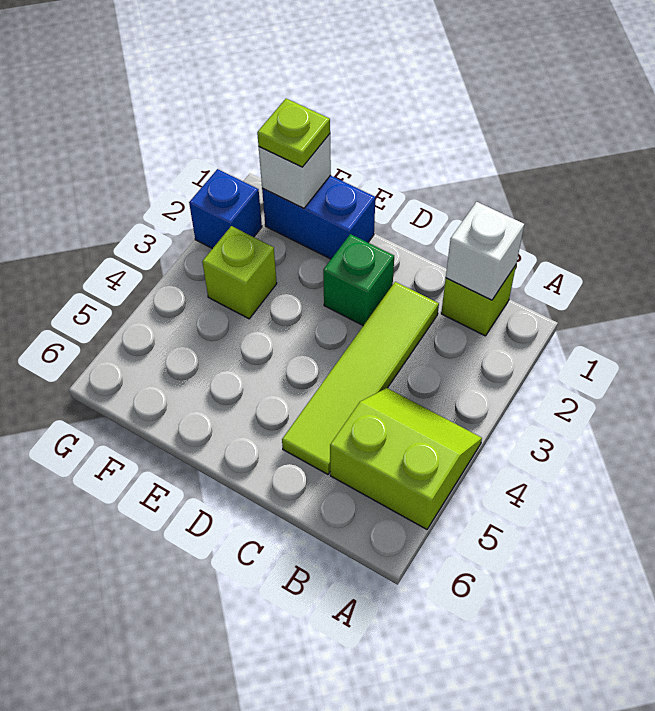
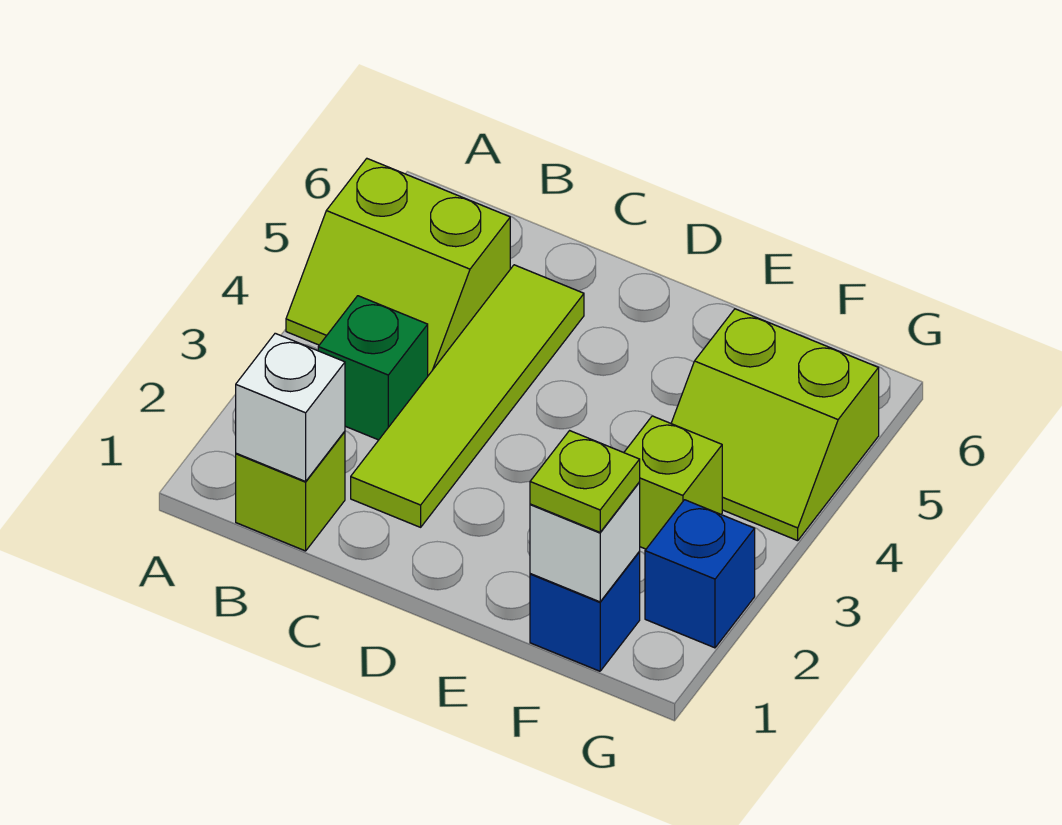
green 1x1 brick [323,234,394,326] -> green 1x1 brick moved to [318,296,428,440]
blue 1x2 brick [262,175,375,259] -> blue 1x1 brick [530,552,640,671]
none -> lime 2x2 slope [671,309,879,541]

